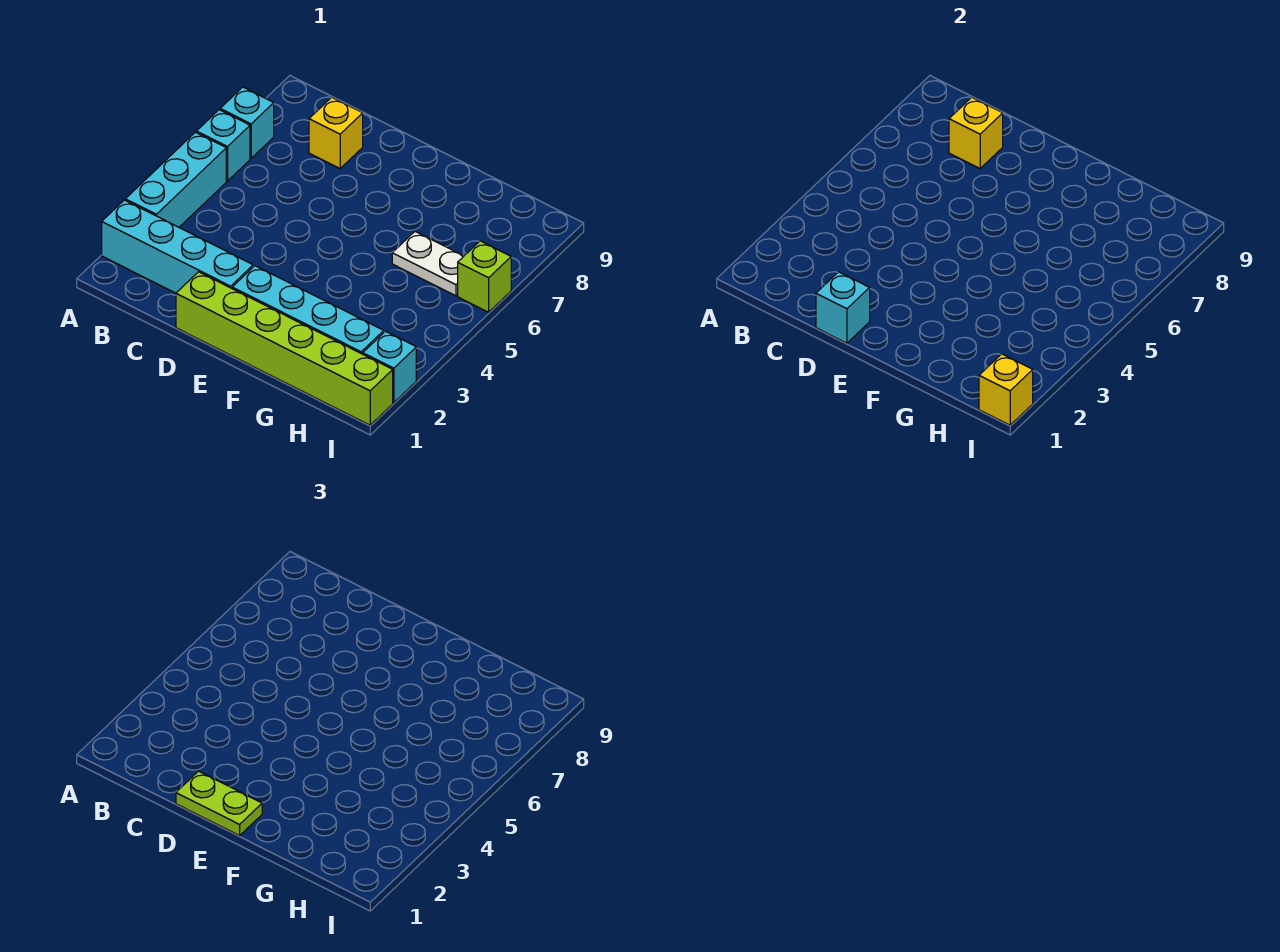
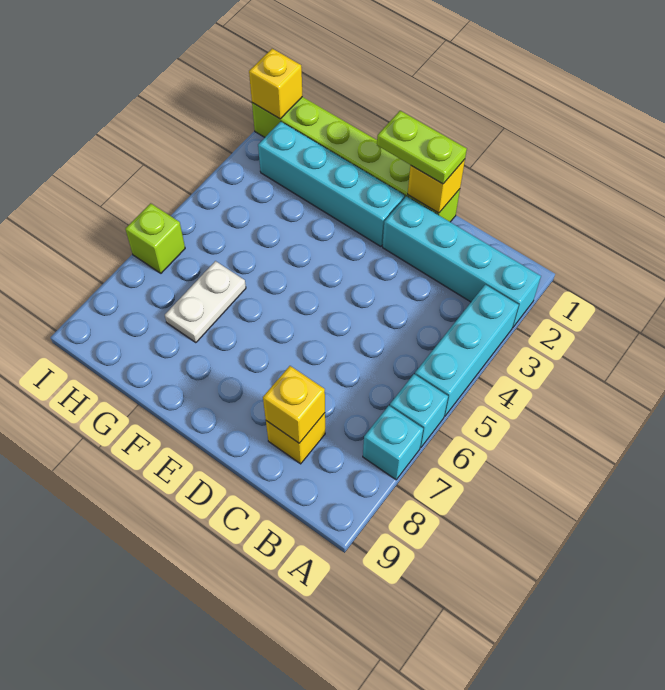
cyan 1x1 brick [816,272,870,343] -> yellow 1x1 brick [408,159,465,213]
white 1x2 plate [392,232,464,296] -> white 1x2 plate turned to [165,261,246,343]
cyan 1x1 brick [363,331,416,403] -> none

